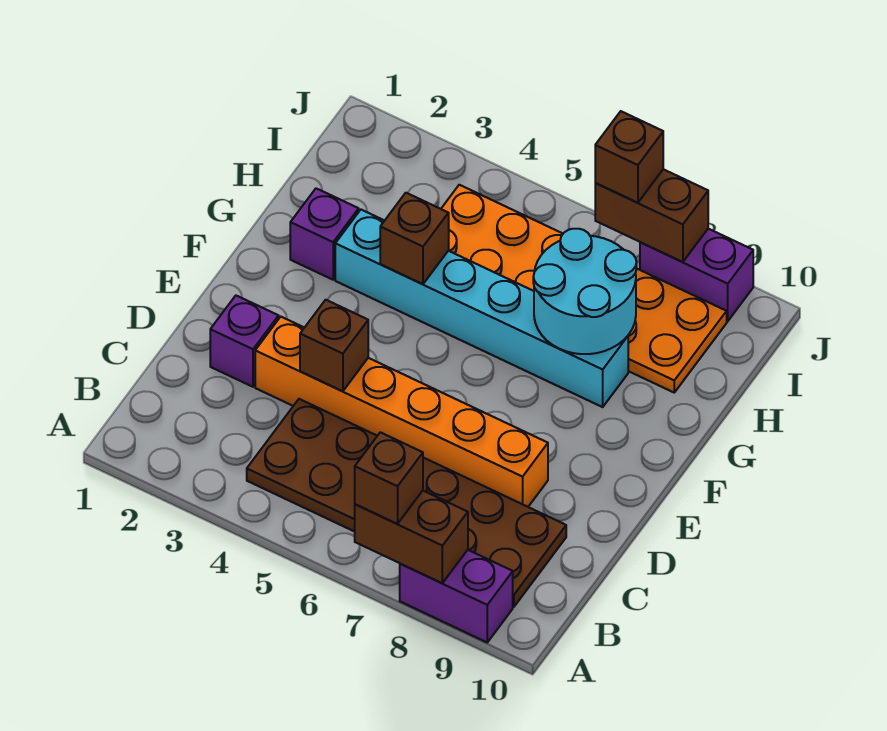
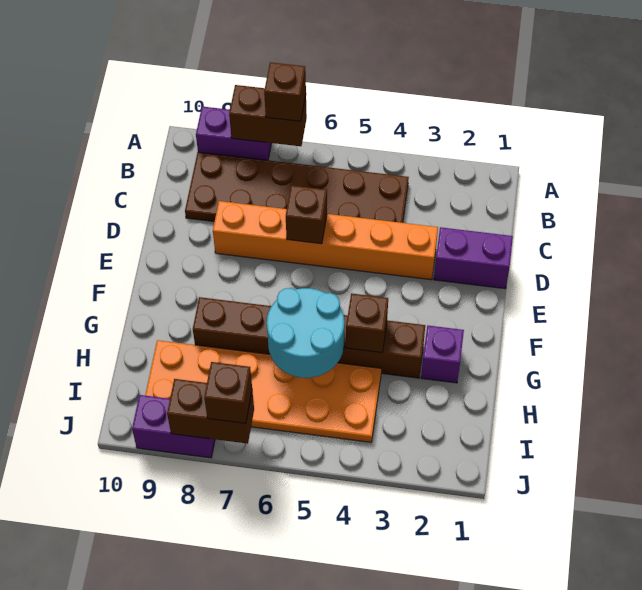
purple 1x1 brick [210,296,279,387] -> purple 1x2 brick [434,227,513,289]
brown 1x1 brick [300,300,368,391] -> brown 1x1 brick moved to [286,185,327,244]
cyan 1x6 brick [335,210,628,407] -> brown 1x6 brick [193,297,425,378]
cyan 2x2 round brick [533,229,636,354] -> cyan 2x2 round brick moved to [267,288,344,378]

